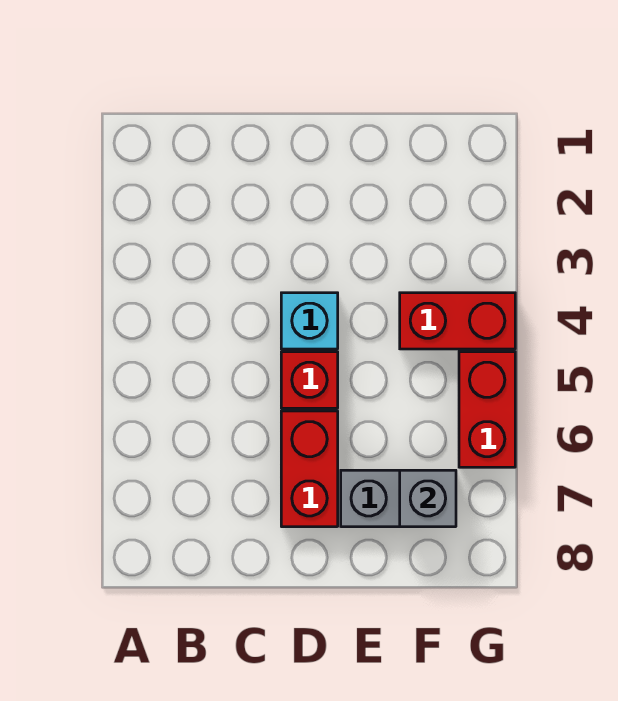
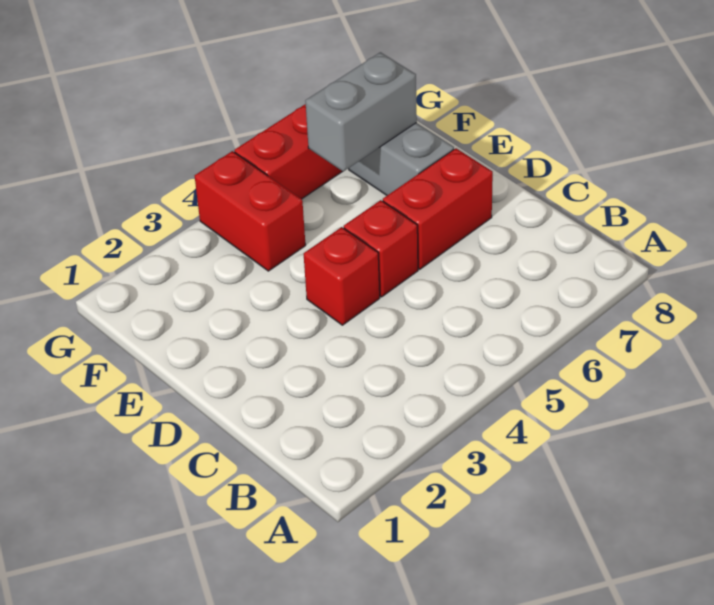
cyan 1x1 brick [281,293,338,349] -> red 1x1 brick [304,227,380,325]
grey 1x1 brick [400,470,456,527] -> grey 1x2 brick [305,52,417,171]

